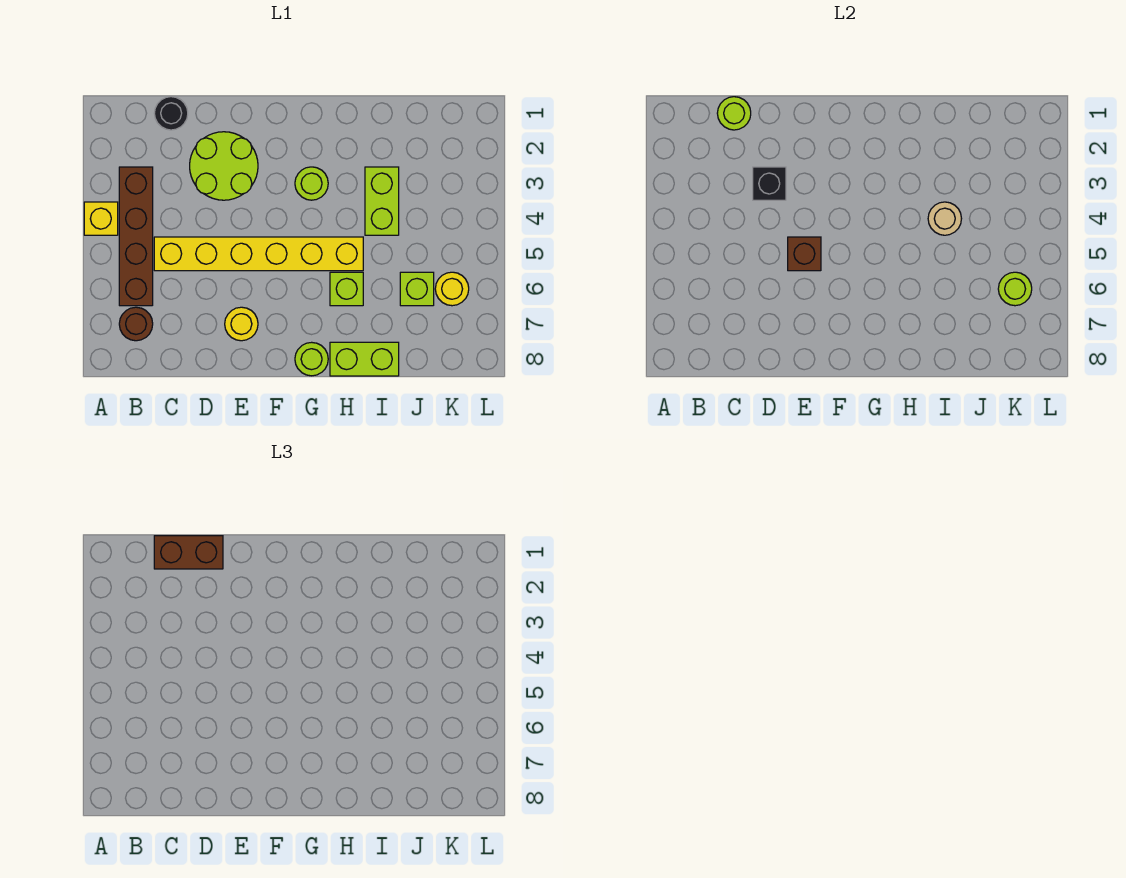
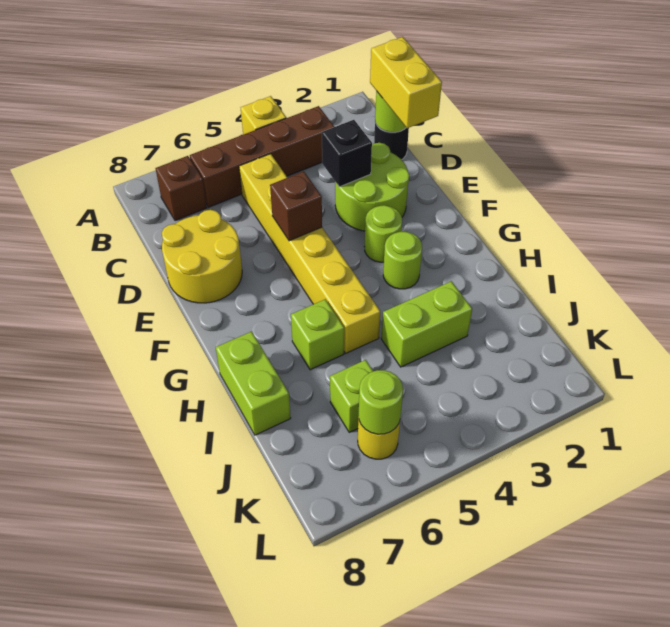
brown 1x1 round brick [119,307,153,341] -> brown 1x1 brick [155,156,207,221]
brown 1x2 brick [154,536,223,569] -> yellow 1x2 brick [370,37,442,128]
yellow 1x1 round brick [225,307,258,341] -> yellow 2x2 round brick [162,210,242,303]
lime 1x1 round brick [295,342,328,376] -> lime 1x1 round brick moved to [364,205,402,262]
tan 1x1 round brick [928,202,962,235] -> none

